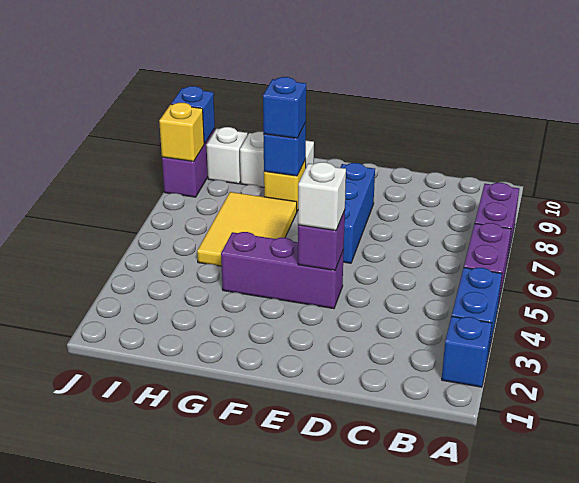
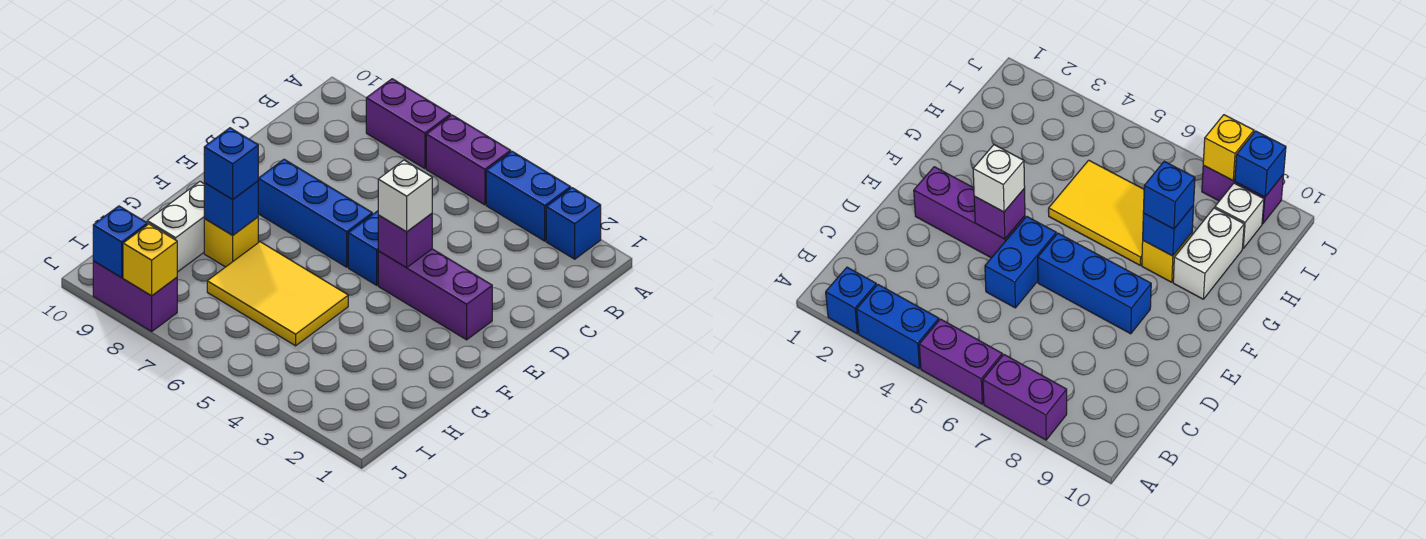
none -> blue 1x2 brick [348,211,378,285]
purple 1x3 brick [221,232,344,309] -> purple 1x3 brick turned to [378,249,492,340]

